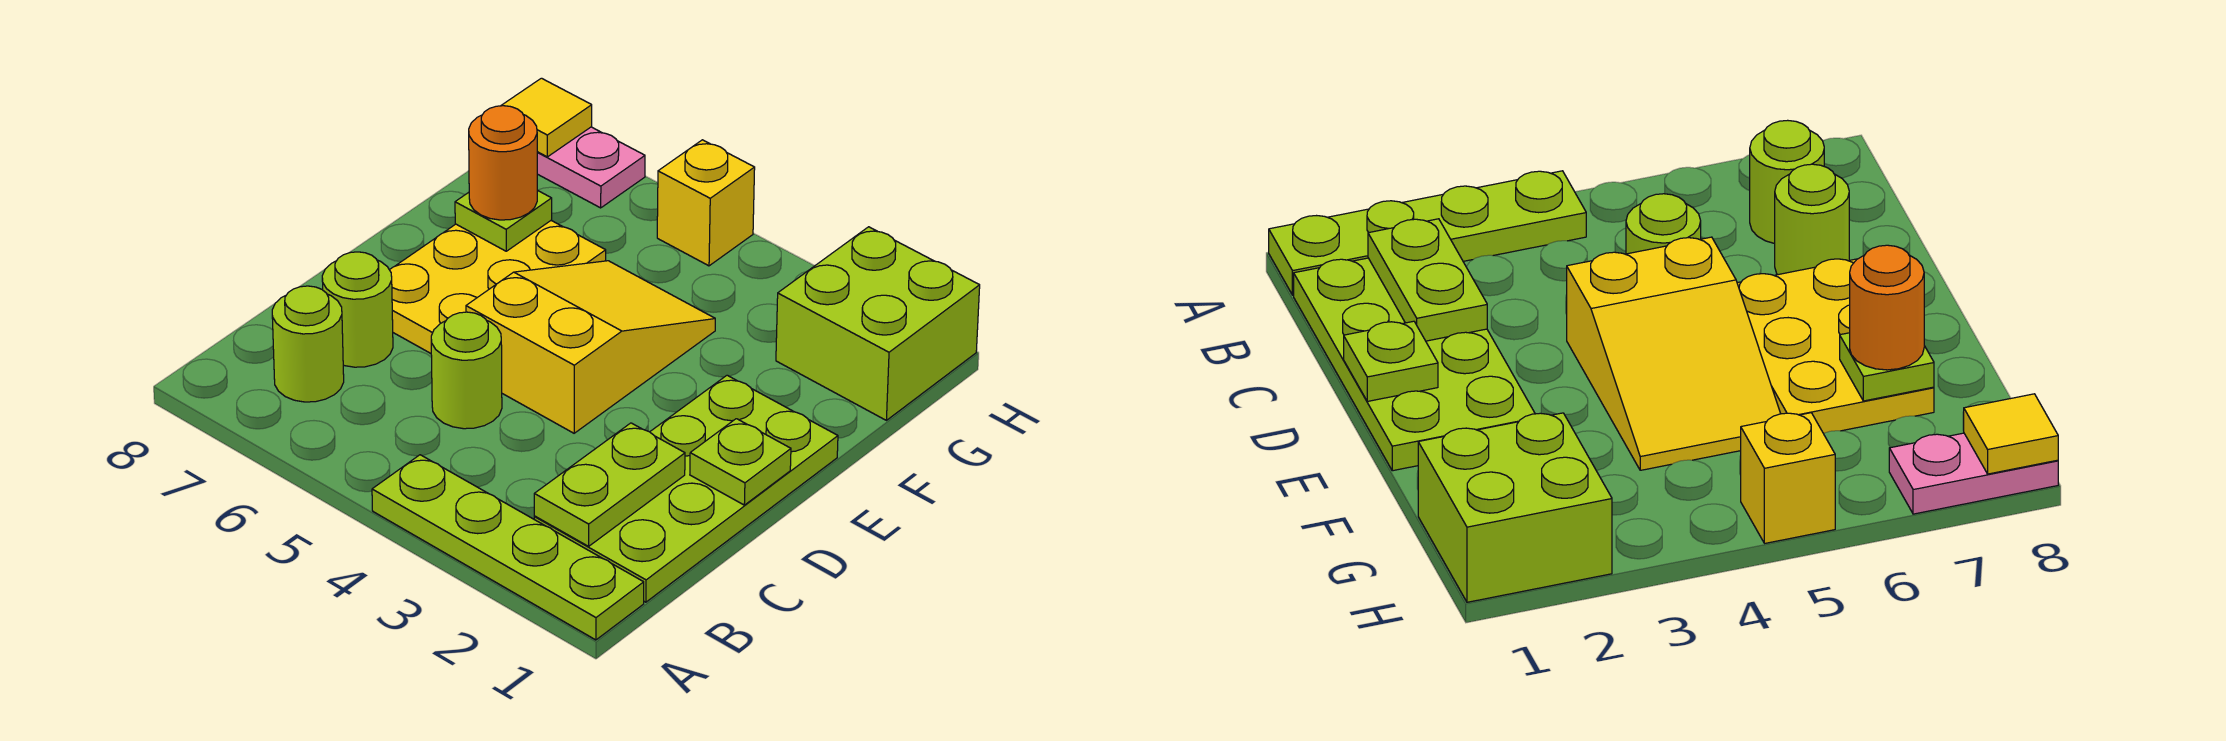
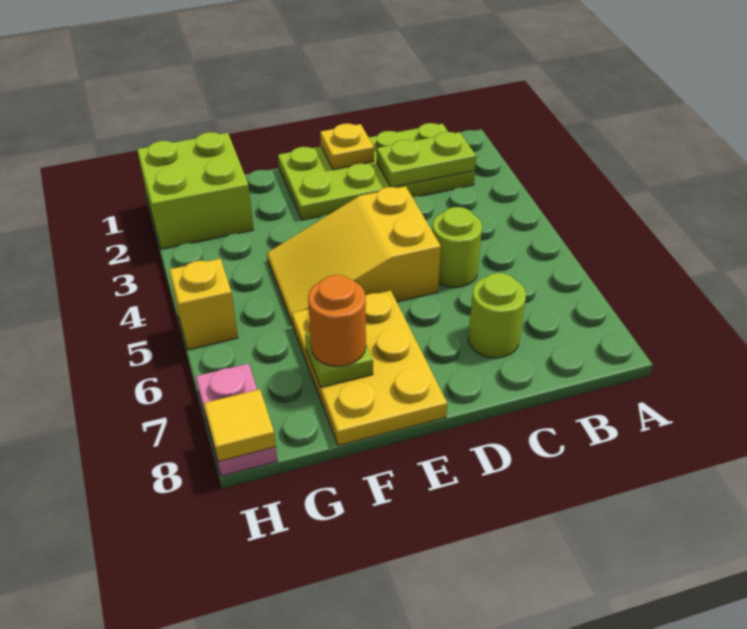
lime 1x4 plate [372,455,644,640] -> none
lime 1x1 round brick [272,286,344,402] -> none
lime 1x1 plate [690,419,791,505] -> yellow 1x1 plate [320,124,374,170]
yellow 2x3 plate [390,221,606,353] -> yellow 2x3 plate turned to [292,291,447,446]

